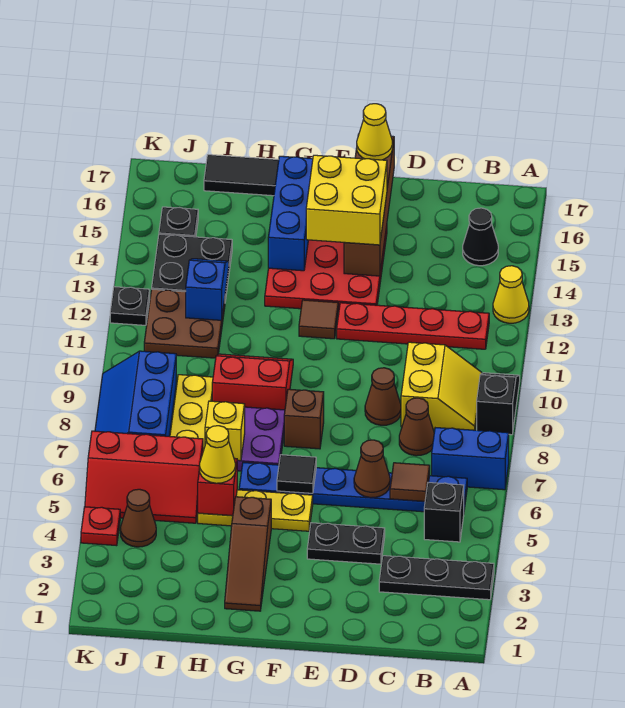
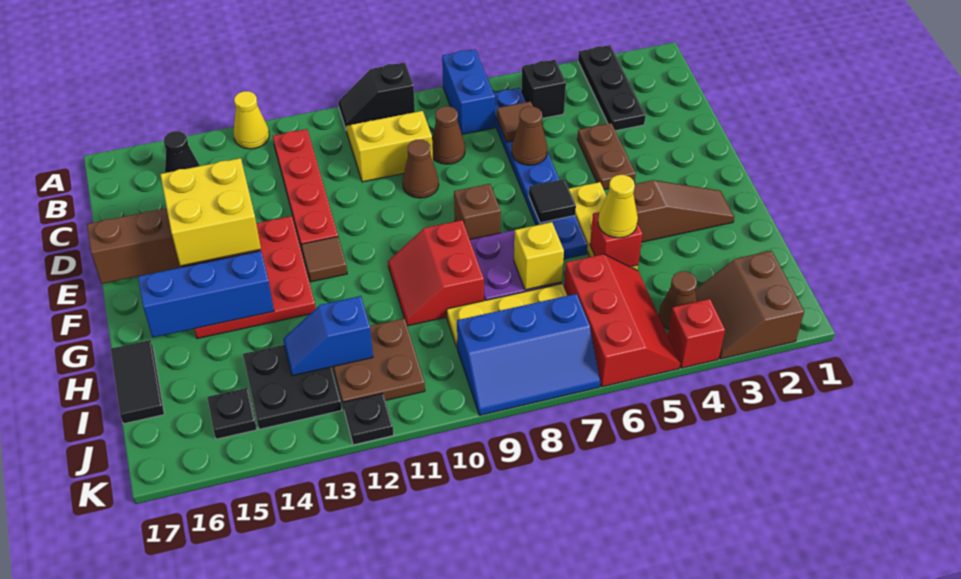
black 1x2 plate [307,523,385,564] -> brown 1x2 plate [577,123,636,190]
yellow 1x1 cone [357,104,393,160] -> none
none -> brown 2x2 slope [695,251,804,359]
red 1x1 plate [81,507,120,546] -> red 1x1 brick [668,299,725,368]

